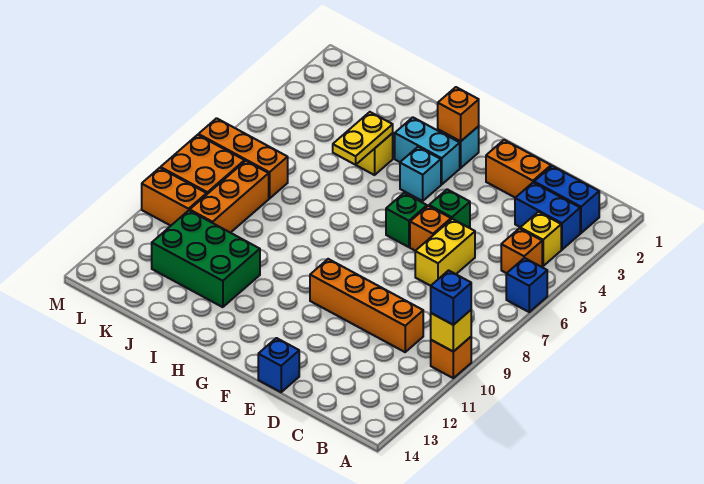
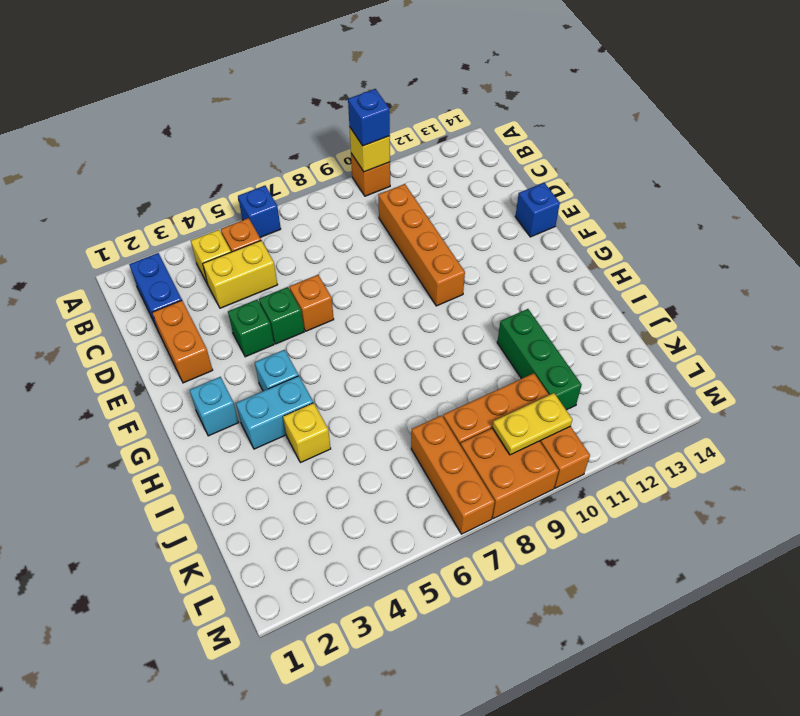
blue 1x2 brick [515,182,580,250] -> none
yellow 1x2 brick [415,219,475,286] -> yellow 1x2 brick moved to [203,241,278,308]
green 1x1 brick [386,193,427,247] -> green 1x1 brick moved to [228,300,274,357]
orange 1x1 brick [438,87,479,141] -> none
cyan 1x2 brick [395,117,460,184] -> cyan 1x2 brick turned to [236,376,313,449]
yellow 1x2 plate [333,112,393,165] -> yellow 1x2 plate moved to [492,393,572,455]
green 2x3 brick [152,210,260,307] -> green 1x3 brick [497,309,582,410]

